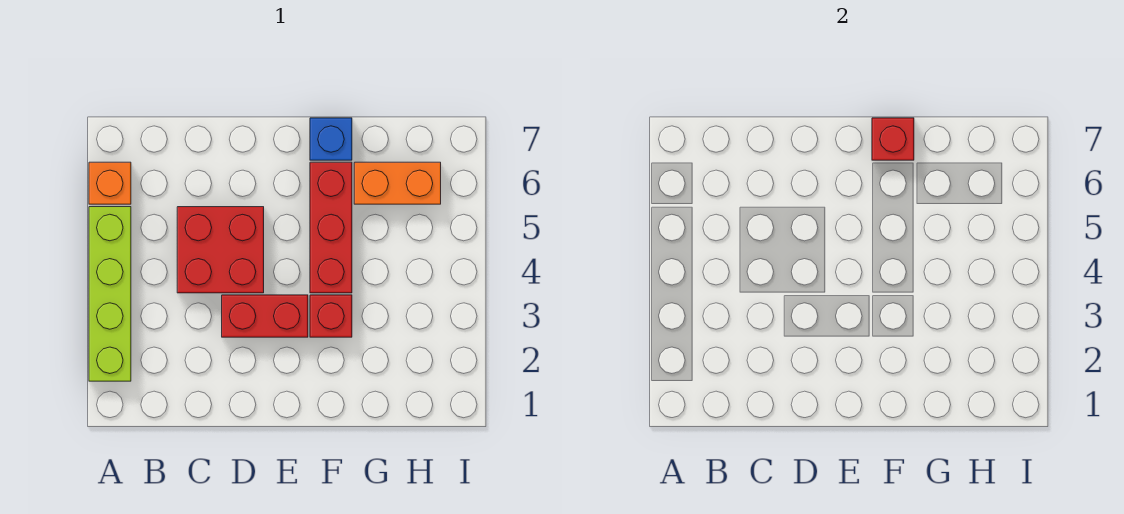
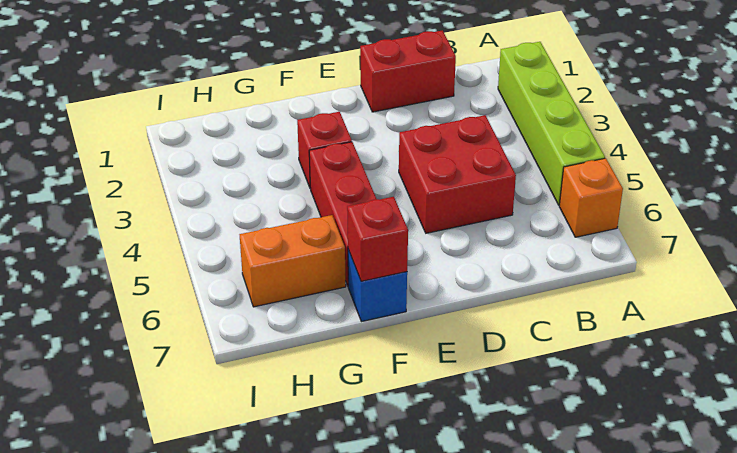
red 1x2 brick [222,295,308,337] -> red 1x2 brick moved to [360,30,456,112]

